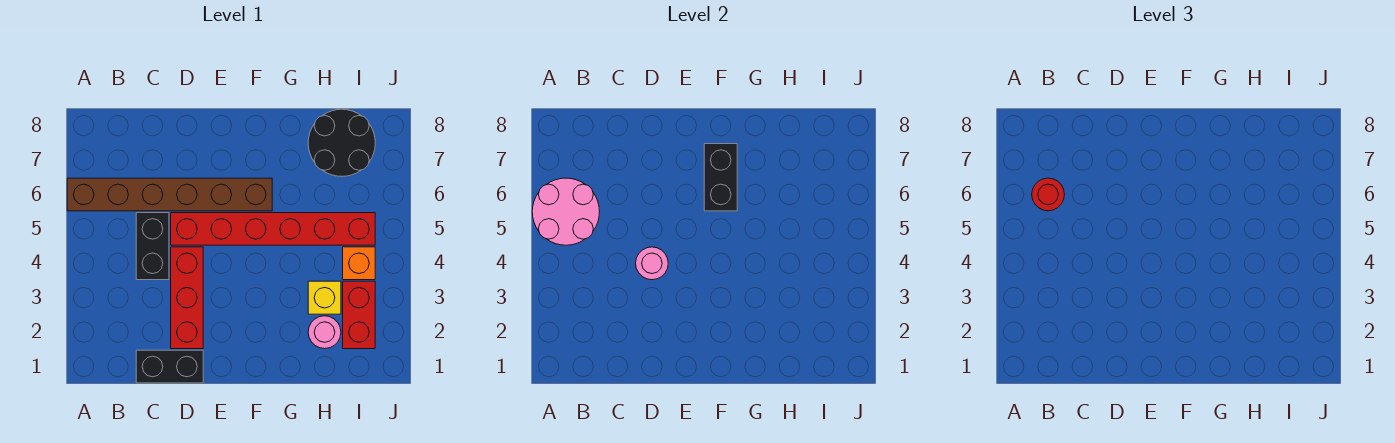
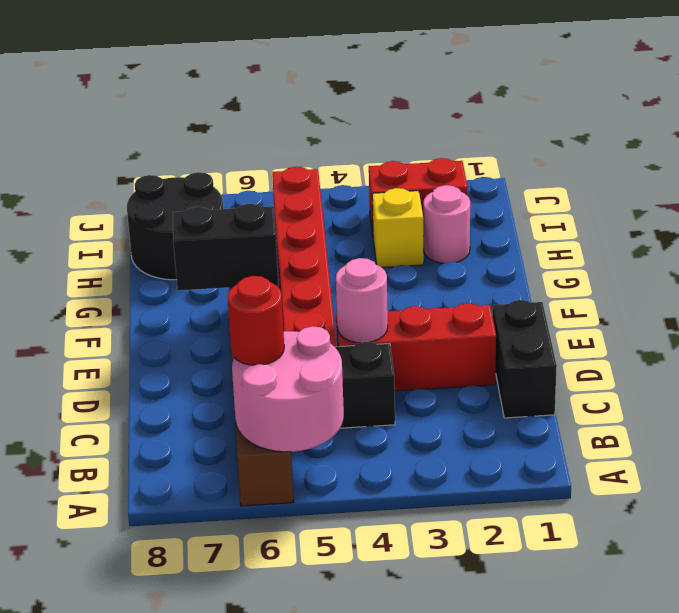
orange 1x1 brick [343,247,375,280] -> none

